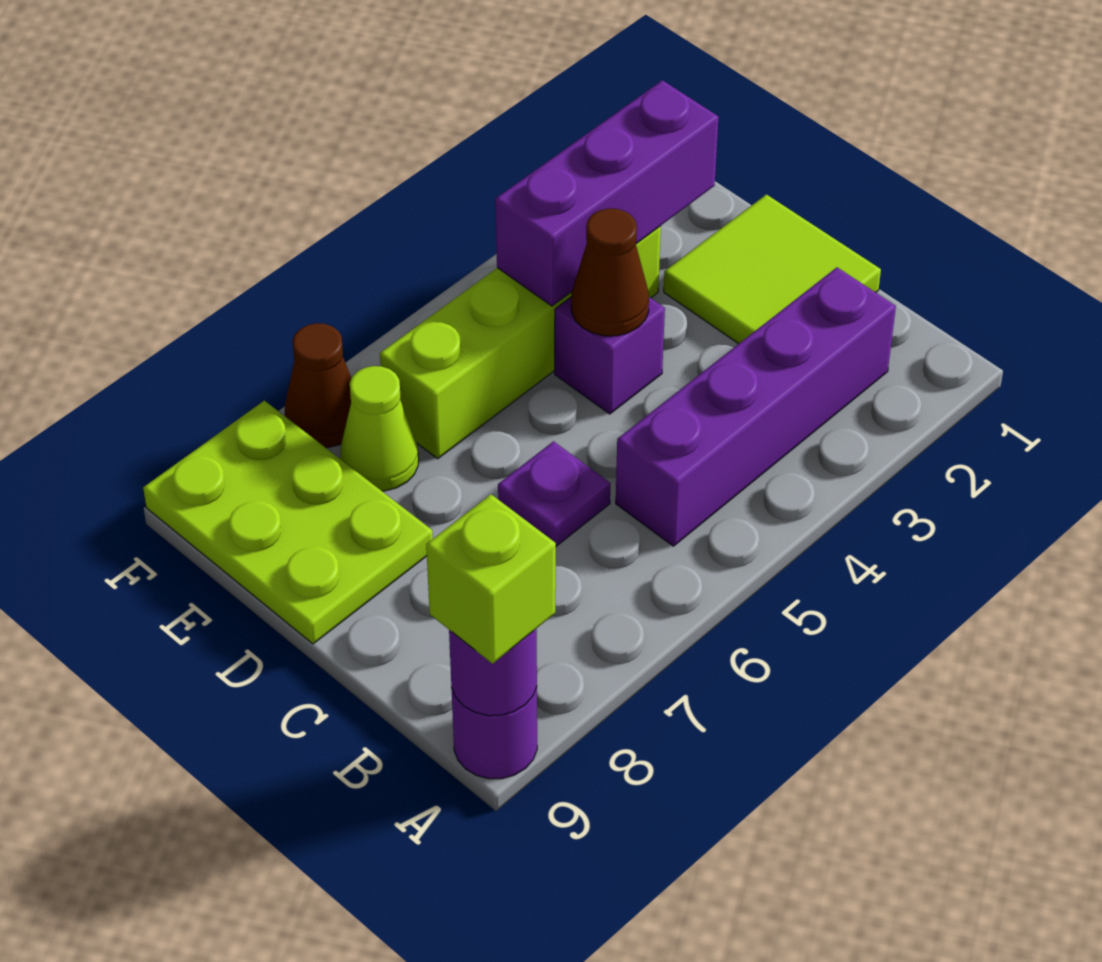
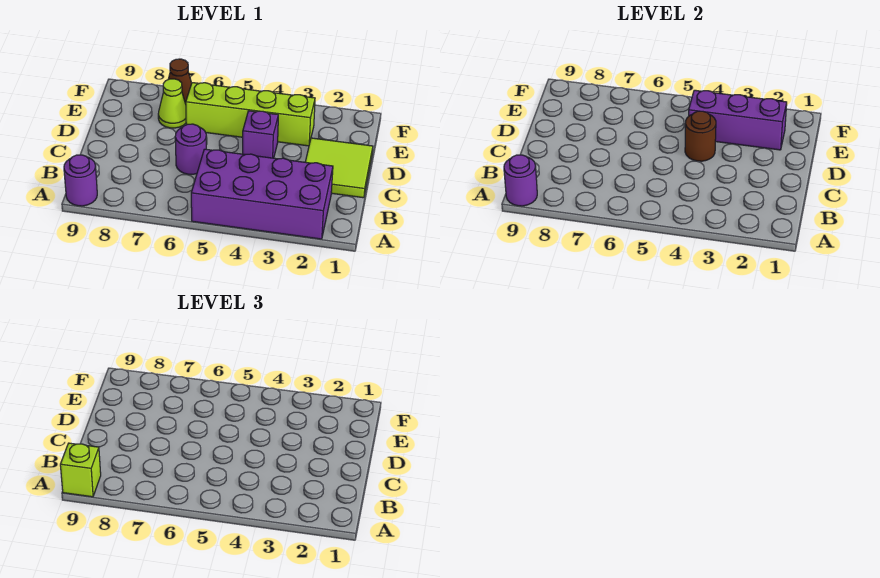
purple 1x4 brick [616,267,896,546] -> purple 2x4 brick [191,149,333,239]
purple 1x1 plate [498,441,610,546] -> purple 1x1 round brick [175,124,206,174]
brown 1x1 cone [571,208,649,336] -> brown 1x1 round brick [685,111,716,161]
lime 2x3 plate [143,401,433,644] -> none

